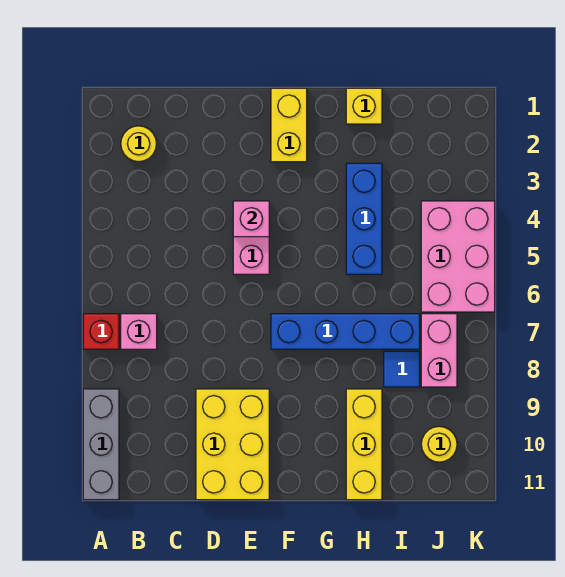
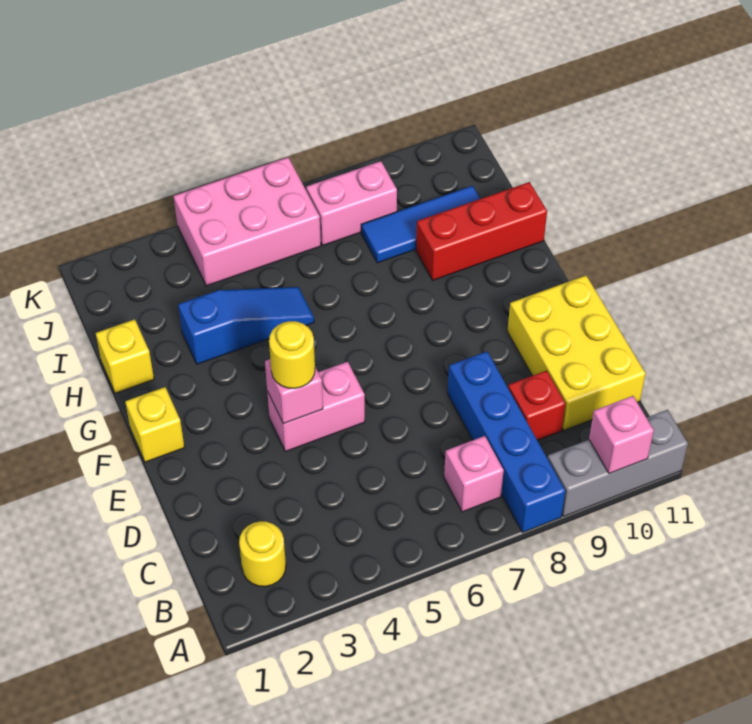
red 1x1 brick [83,314,119,349] -> red 1x1 brick moved to [508,371,566,440]
none -> pink 1x1 brick [589,396,654,474]
yellow 2x3 brick [196,389,269,500] -> yellow 2x3 brick turned to [507,276,646,430]
yellow 1x2 brick [271,88,307,162] -> yellow 1x1 brick [125,387,185,462]
blue 1x4 brick [271,314,420,349] -> blue 1x4 brick moved to [448,352,565,533]
blue 1x3 brick [346,163,382,274] -> blue 1x3 slope [178,287,314,364]
yellow 1x3 brick [346,389,382,500] -> red 1x3 brick [416,182,547,280]
blue 1x1 tile [384,351,420,387] -> blue 1x3 tile [361,186,480,263]
yellow 1x1 round brick [421,426,457,462] -> yellow 1x1 round brick moved to [269,321,315,388]

